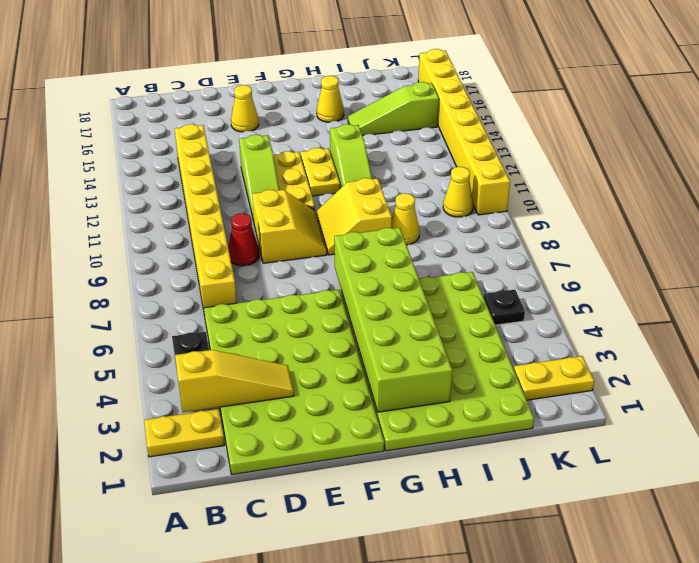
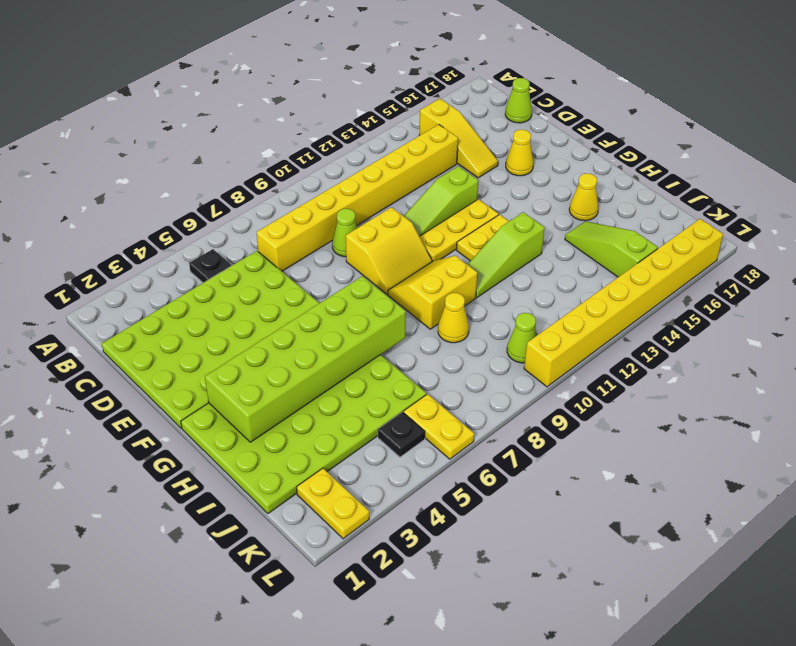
yellow 1x2 plate [144,409,224,457] -> yellow 1x2 plate moved to [403,394,474,459]
yellow 1x3 slope [175,350,294,412] -> yellow 1x3 slope moved to [419,99,498,178]
none -> lime 1x1 cone [505,78,532,123]
red 1x1 cone [228,213,259,266] -> lime 1x1 cone [332,209,357,257]
yellow 1x1 cone [443,167,473,217] -> lime 1x1 cone [507,313,537,363]

